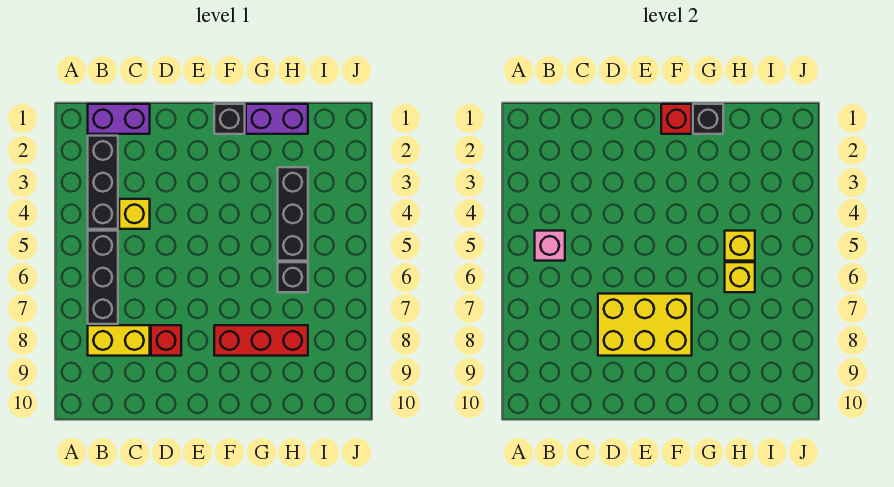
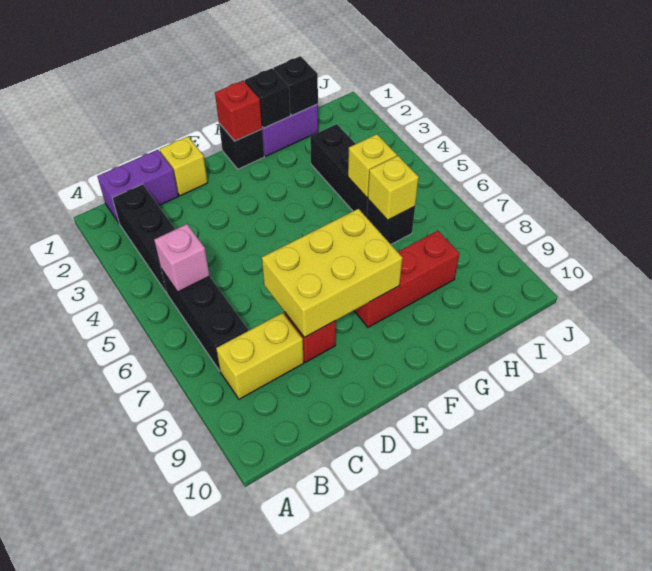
yellow 1x1 brick [119,199,150,229] -> yellow 1x1 brick moved to [160,137,208,196]
none -> black 1x1 brick [274,56,318,115]

